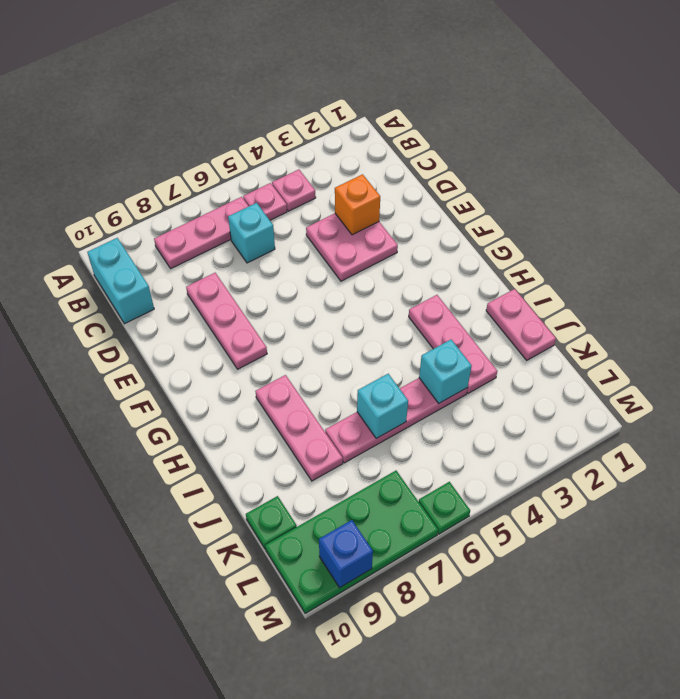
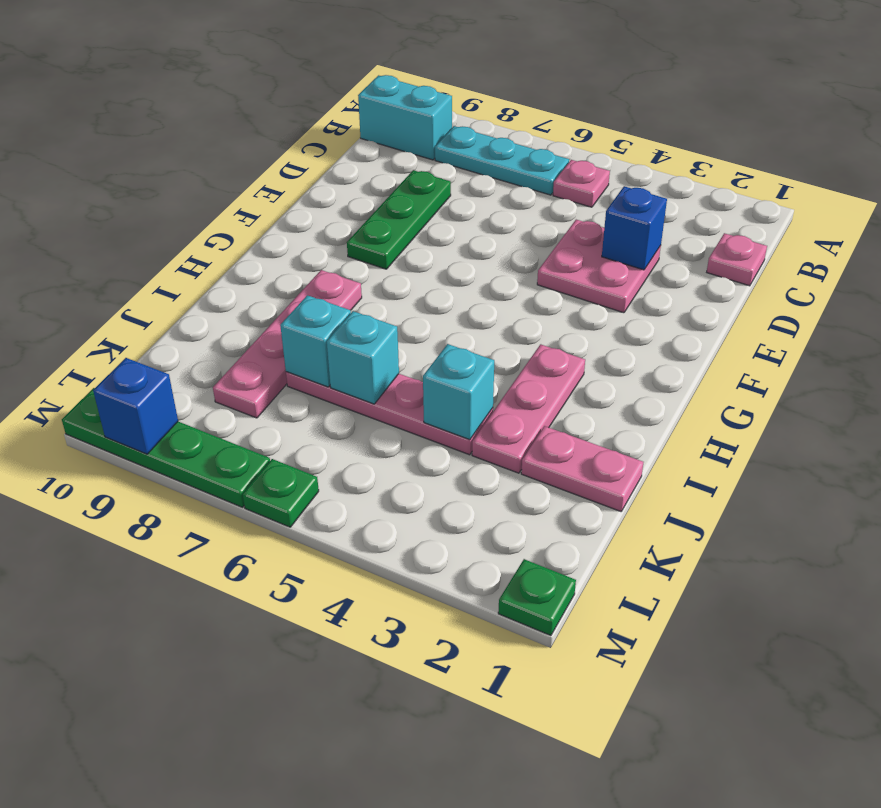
pink 1x1 plate [272,170,316,211] -> pink 1x1 plate moved to [707,233,767,286]
pink 1x3 plate [154,197,249,268] -> cyan 1x3 plate [435,126,569,195]
cyan 1x2 brick [87,238,154,324] -> cyan 1x2 brick turned to [358,75,452,160]
cyan 1x1 brick [228,203,275,263] -> cyan 1x1 brick moved to [280,295,351,387]
orange 1x1 brick [335,174,380,235] -> blue 1x1 brick [602,186,667,270]
pink 1x3 plate [186,273,267,369] -> green 1x3 plate [347,170,451,269]
pink 1x3 plate [255,375,343,481] -> pink 1x4 plate [213,270,362,418]
pink 1x2 plate [486,289,556,360] -> pink 1x2 plate turned to [521,426,643,511]
green 1x1 plate [246,496,297,549] -> green 1x1 plate moved to [498,559,576,636]
green 2x4 plate [265,471,438,614] -> green 1x4 plate [62,388,270,507]

